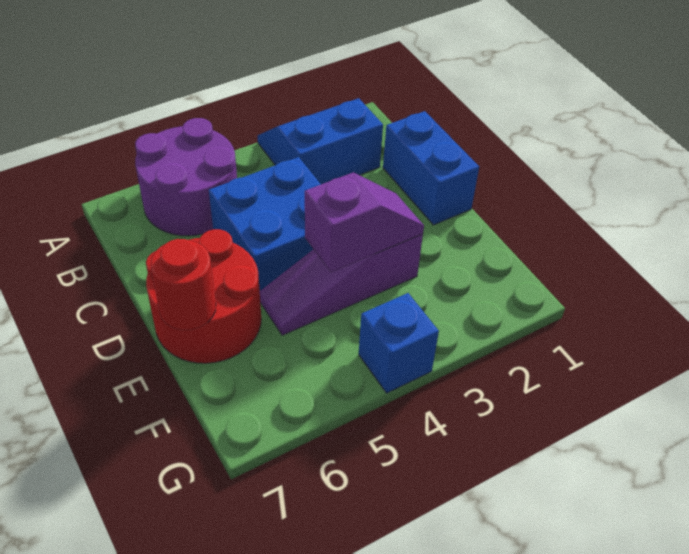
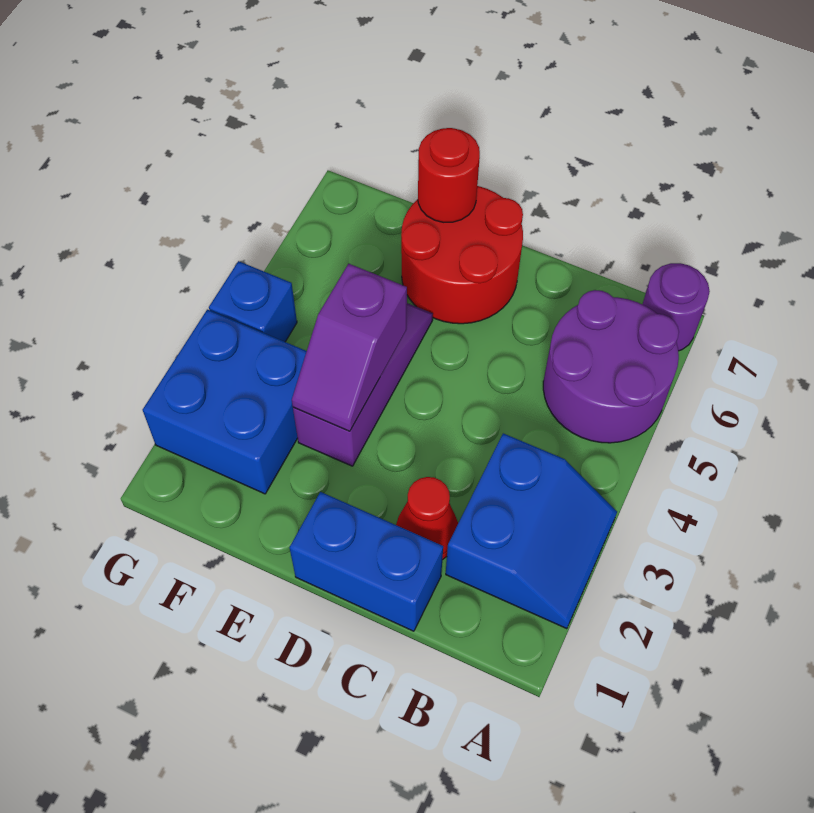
none -> purple 1x1 round brick [642,263,710,351]
none -> red 1x1 cone [396,477,458,560]
blue 2x2 brick [209,157,321,291] -> blue 2x2 brick moved to [143,310,307,494]

